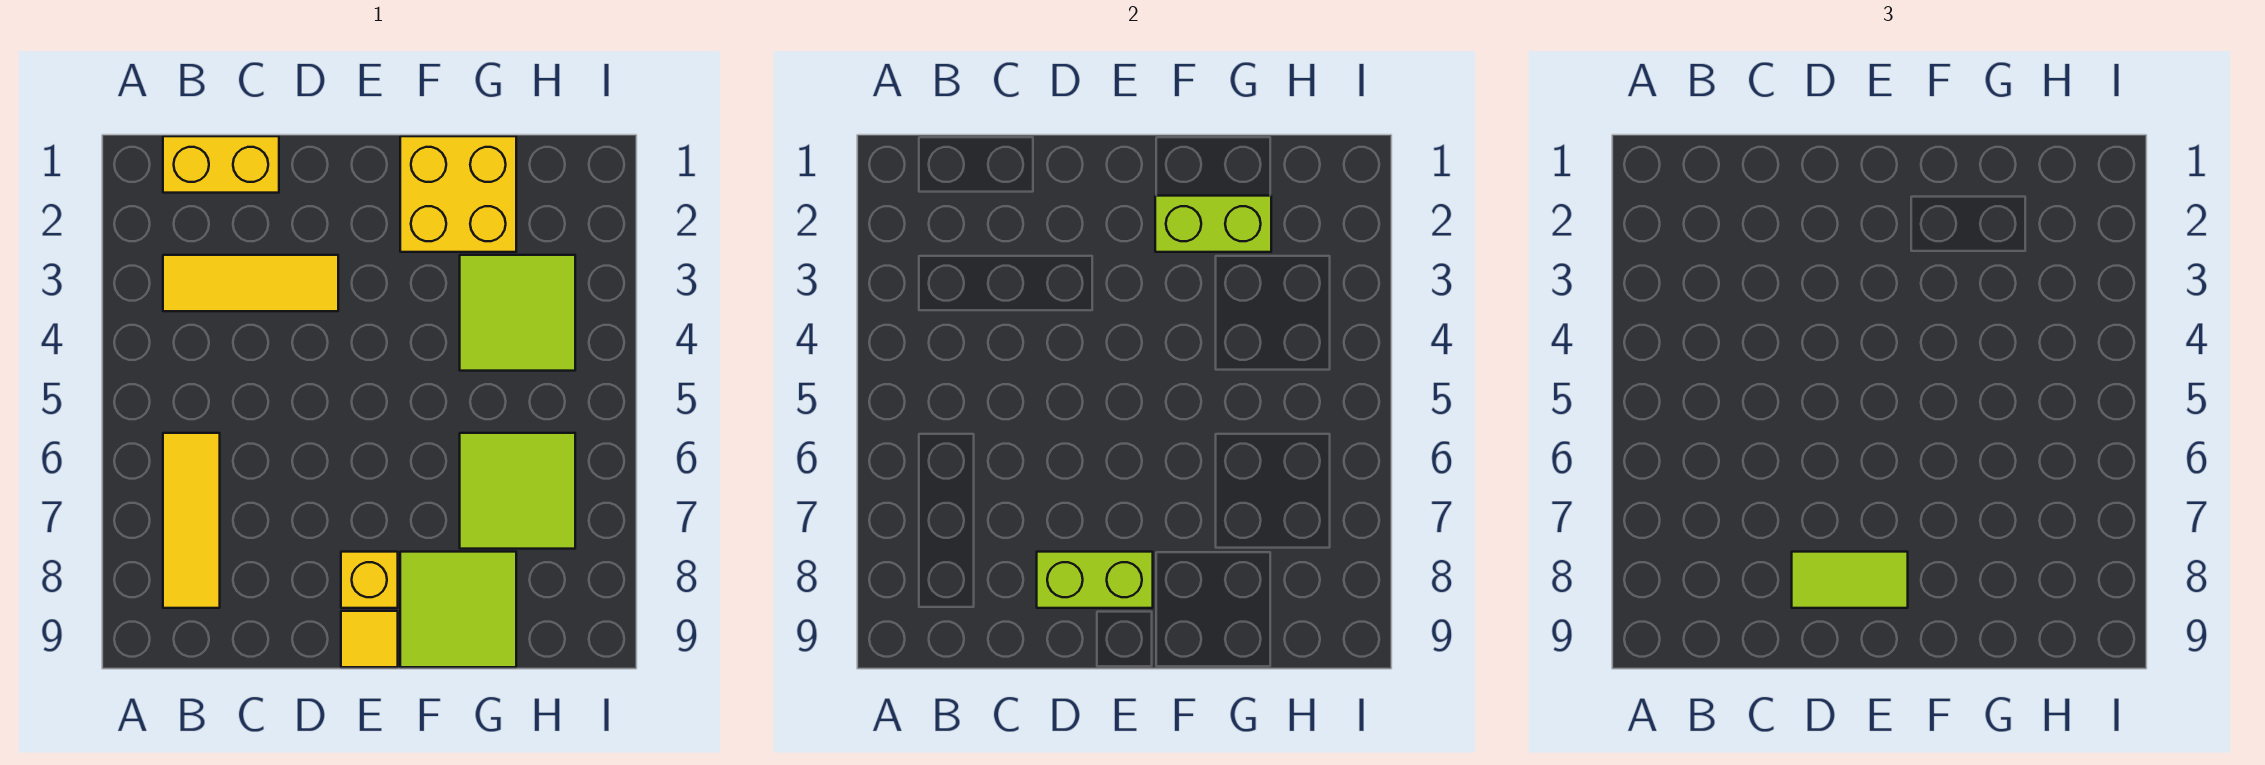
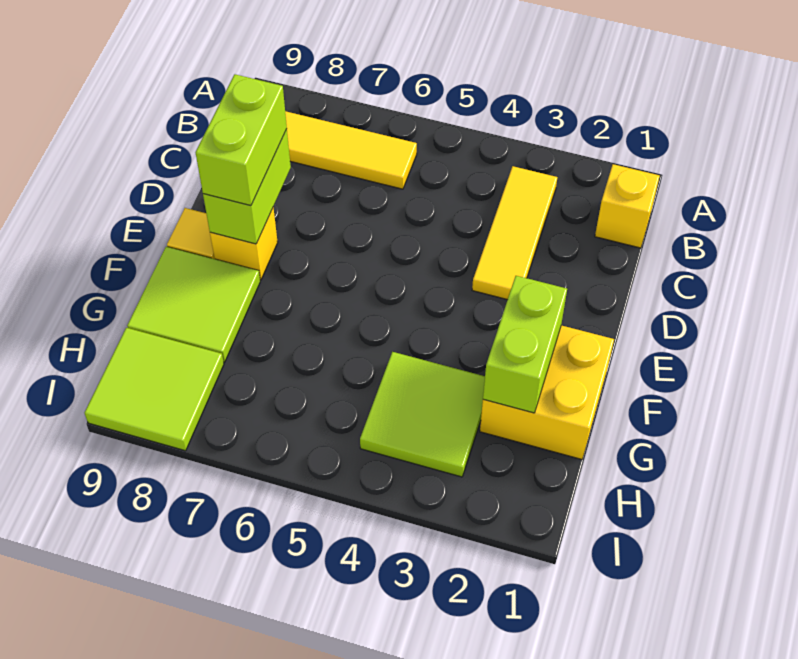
yellow 1x2 brick [163,136,279,193] -> yellow 1x1 brick [595,164,659,248]
lime 1x2 tile [1792,552,1908,608] -> lime 1x2 brick [196,74,287,206]
lime 2x2 tile [460,433,575,549] -> lime 2x2 tile moved to [84,328,224,451]

